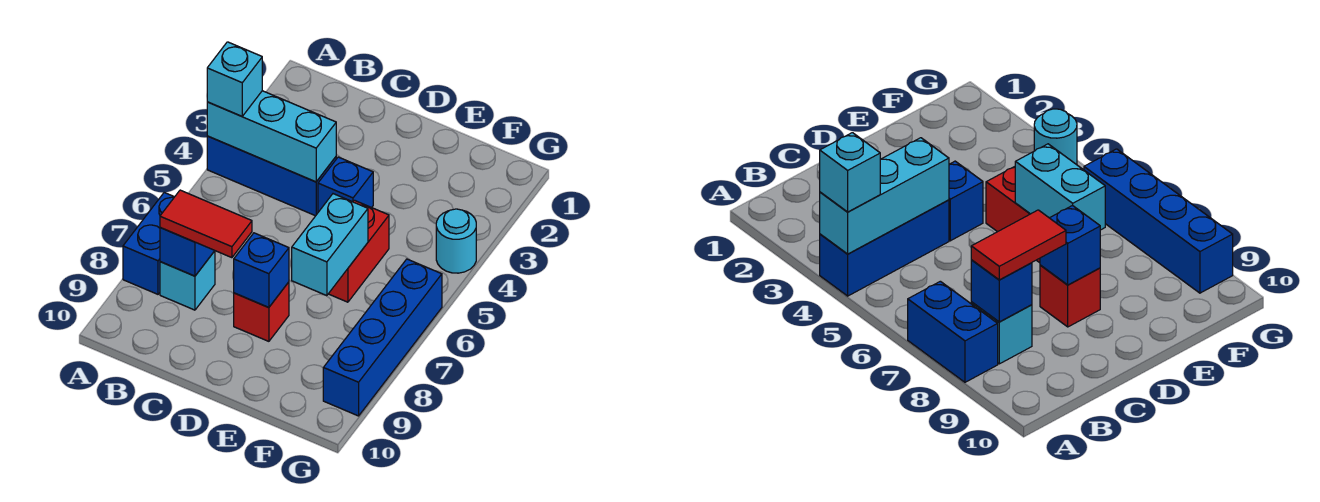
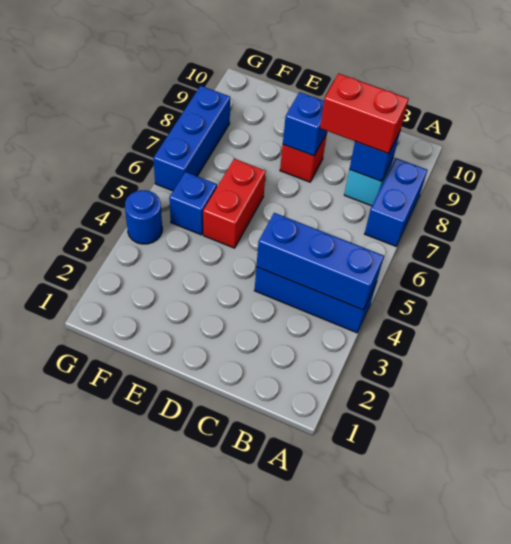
cyan 1x3 brick [207,91,336,182] -> blue 1x3 brick [256,213,384,310]
cyan 1x1 brick [207,42,262,116] -> none
red 1x2 tile [160,190,252,258] -> red 1x2 brick [320,73,408,154]
blue 1x1 brick [318,157,373,212] -> blue 1x1 brick moved to [169,172,217,235]
cyan 1x2 brick [292,194,368,296] -> none
cyan 1x1 round brick [436,209,476,273] -> blue 1x1 round brick [125,190,162,244]
blue 1x4 brick [323,259,442,416] -> blue 1x3 brick [153,86,230,191]

